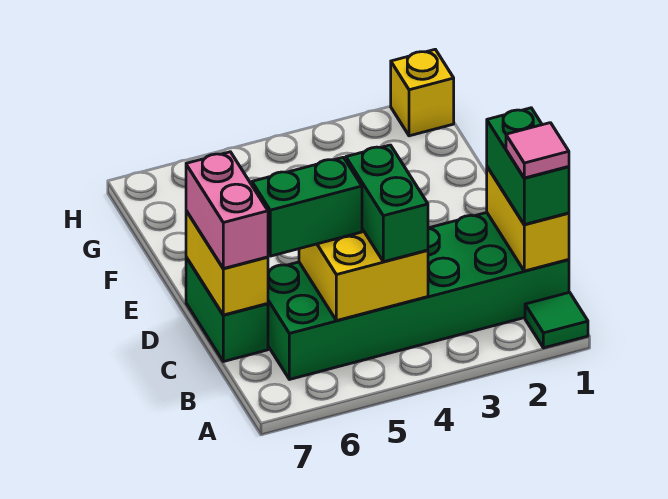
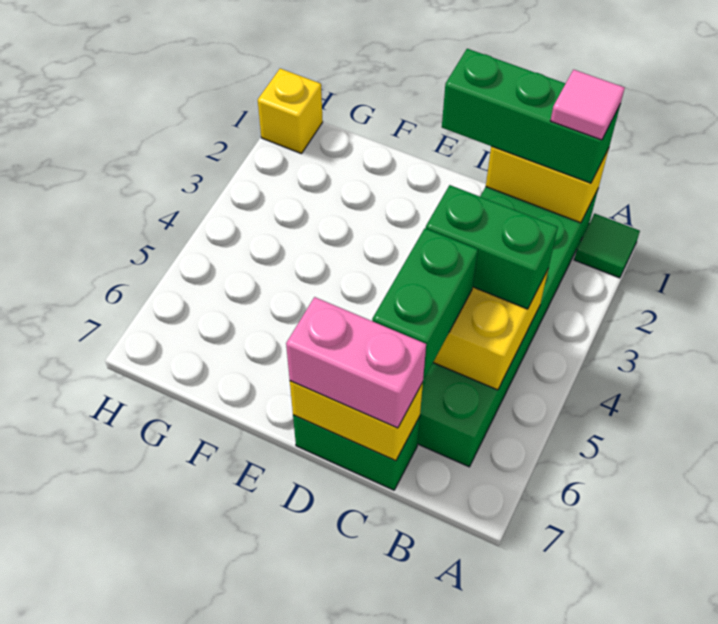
green 1x2 brick [487,108,569,225] -> green 1x3 brick [442,49,620,183]

